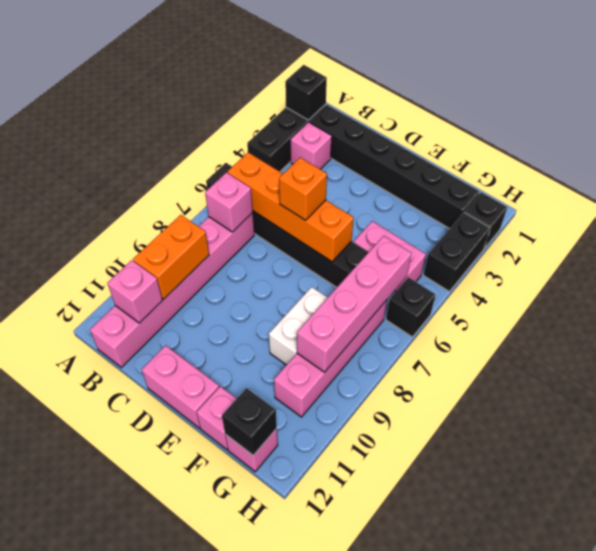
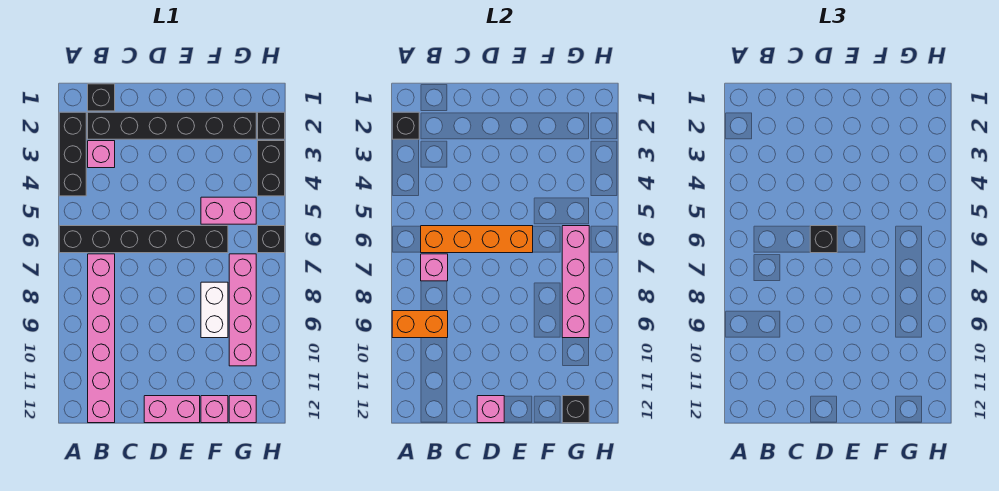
none -> black 1x1 brick [88,84,115,111]
orange 1x2 brick [133,215,209,299] -> orange 1x2 brick turned to [392,311,448,338]
pink 1x1 brick [107,260,163,323] -> pink 1x1 brick moved to [477,396,504,423]
orange 1x1 brick [279,157,327,220] -> black 1x1 brick [810,226,837,253]

